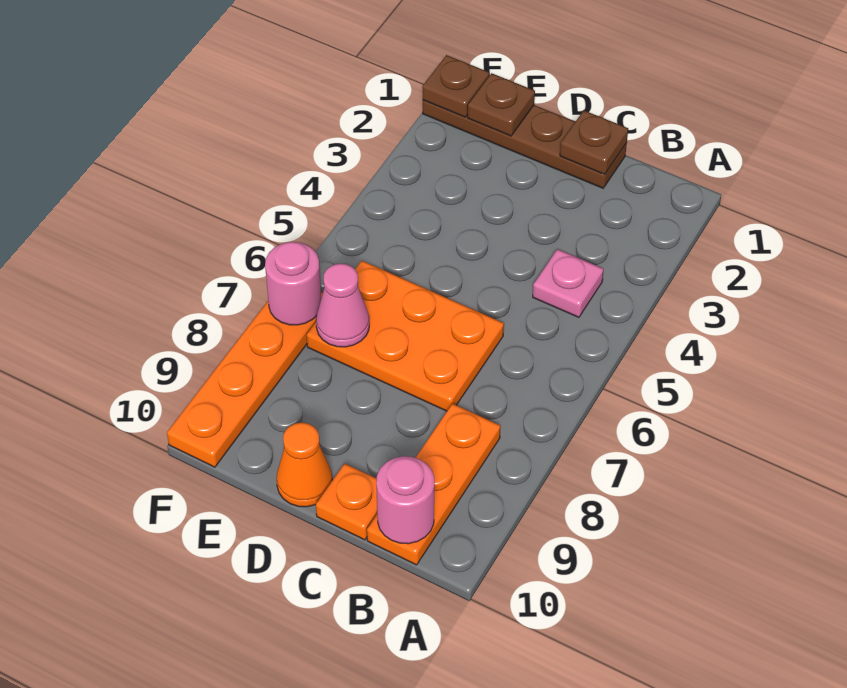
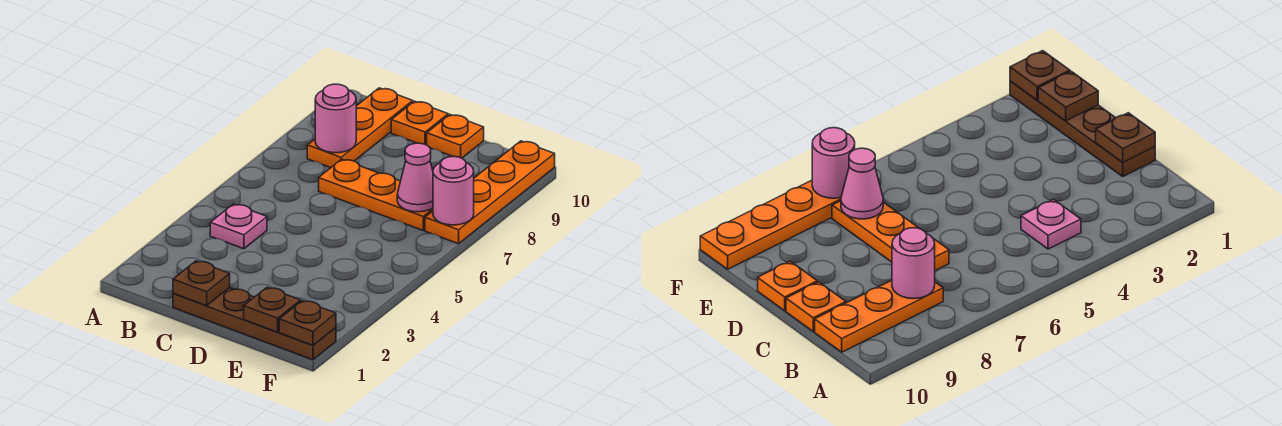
pink 1x1 round brick [376,456,434,544] -> pink 1x1 round brick moved to [315,84,356,153]
orange 2x3 plate [307,261,504,411] -> orange 1x3 plate [319,159,433,230]
orange 1x1 cone [277,423,332,507] -> orange 1x1 plate [427,115,484,158]

